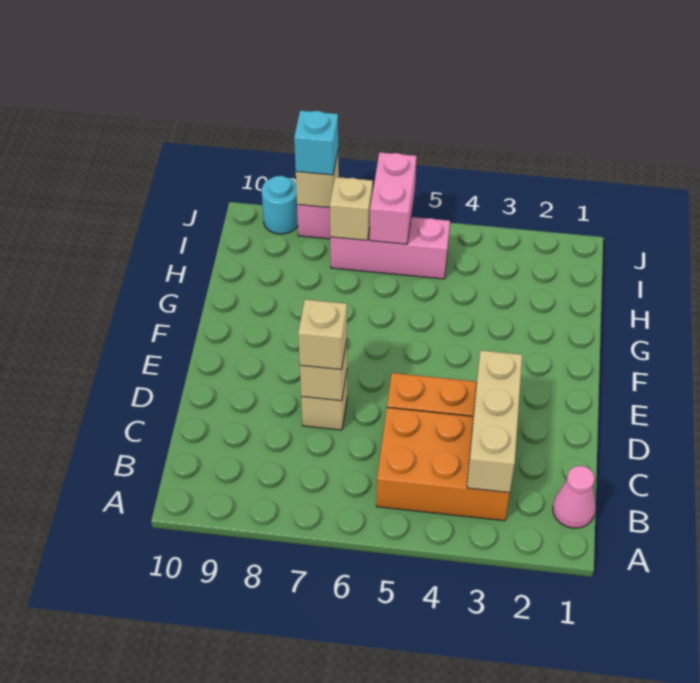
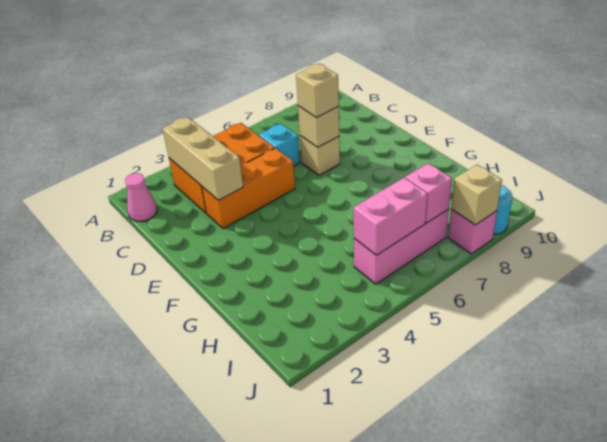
pink 1x2 brick [370,152,417,244] -> pink 1x2 brick turned to [354,178,428,255]
tan 1x1 brick [330,177,373,240] -> pink 1x1 brick [405,163,452,223]
cyan 1x1 brick [294,111,338,175] -> cyan 1x1 brick moved to [259,124,300,166]

